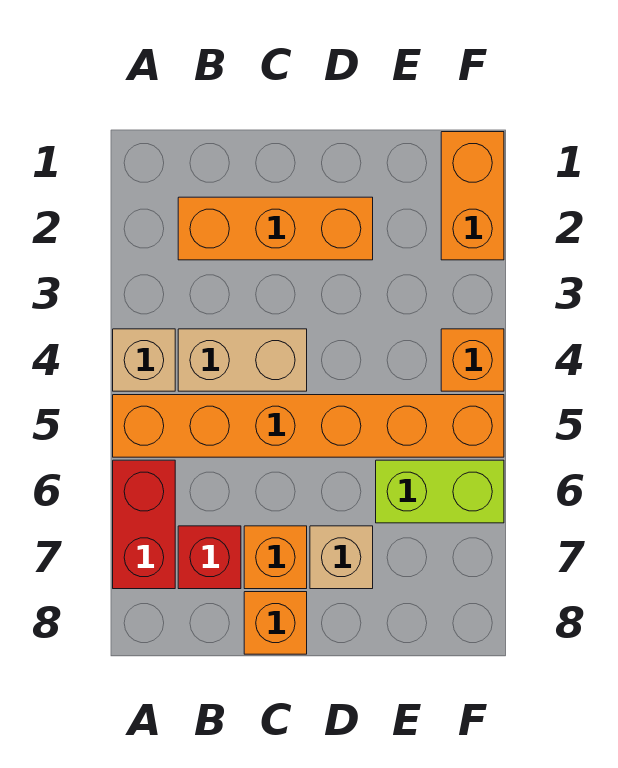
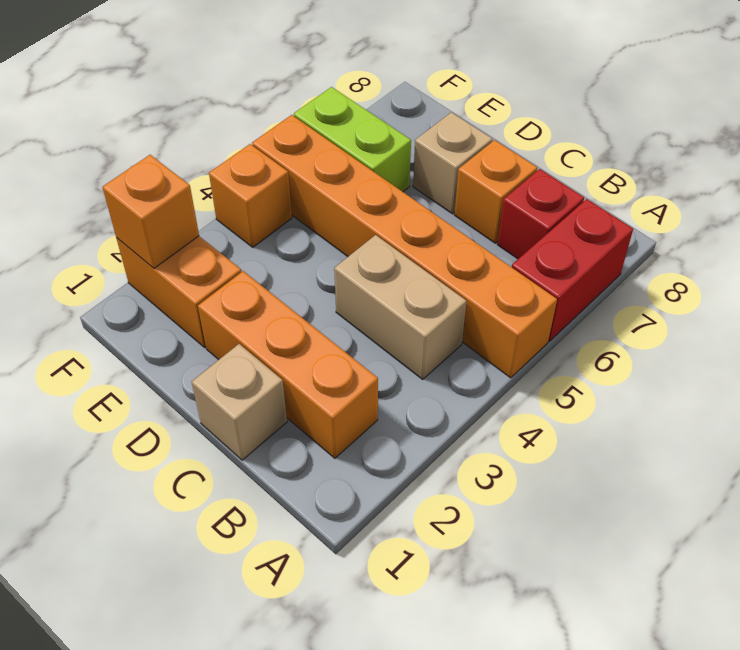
tan 1x1 brick [113,329,175,391] -> tan 1x1 brick moved to [192,344,287,460]
orange 1x1 brick [244,592,307,654] -> orange 1x1 brick moved to [102,155,199,268]
orange 1x2 brick [441,132,504,260] -> orange 1x2 brick turned to [116,236,241,347]

